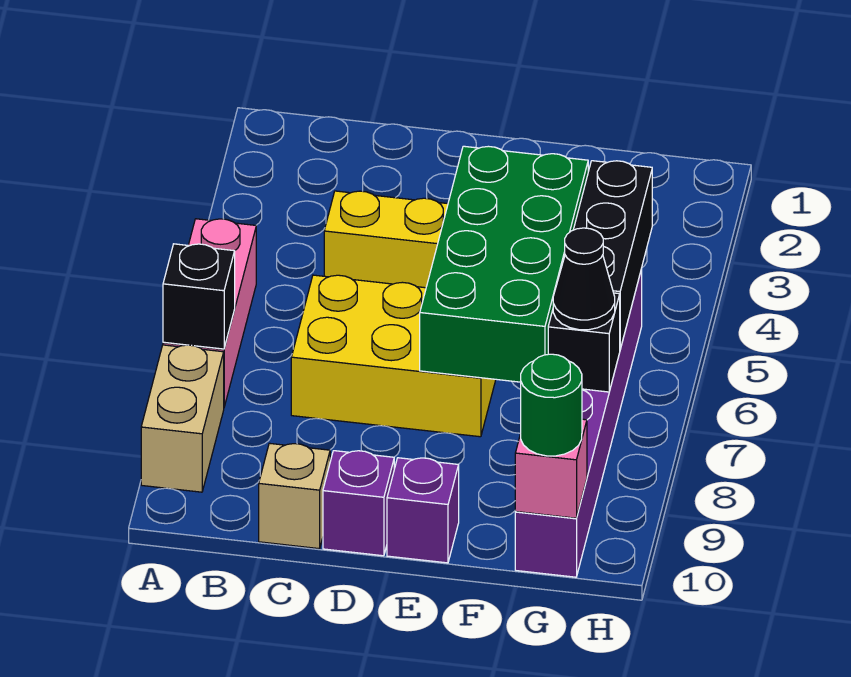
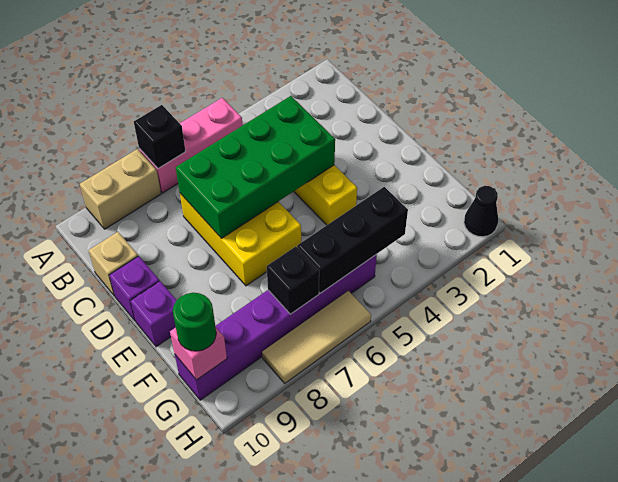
green 2x4 brick [420,146,588,382] -> green 2x4 brick moved to [176,96,335,238]
black 1x1 cone [553,228,615,330] -> black 1x1 cone moved to [464,186,498,237]
none -> tan 1x3 tile [262,291,371,383]

